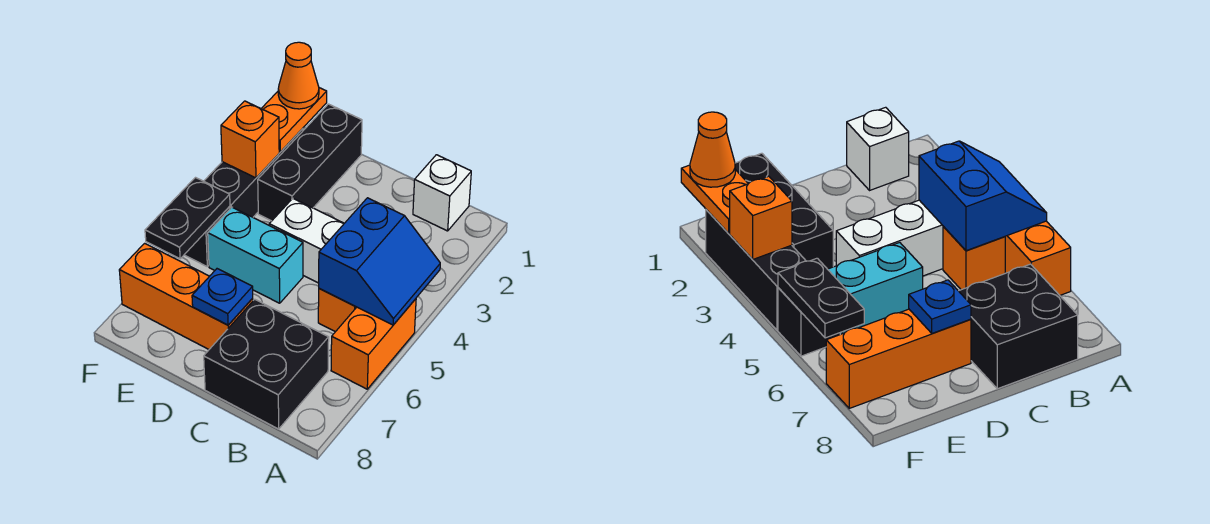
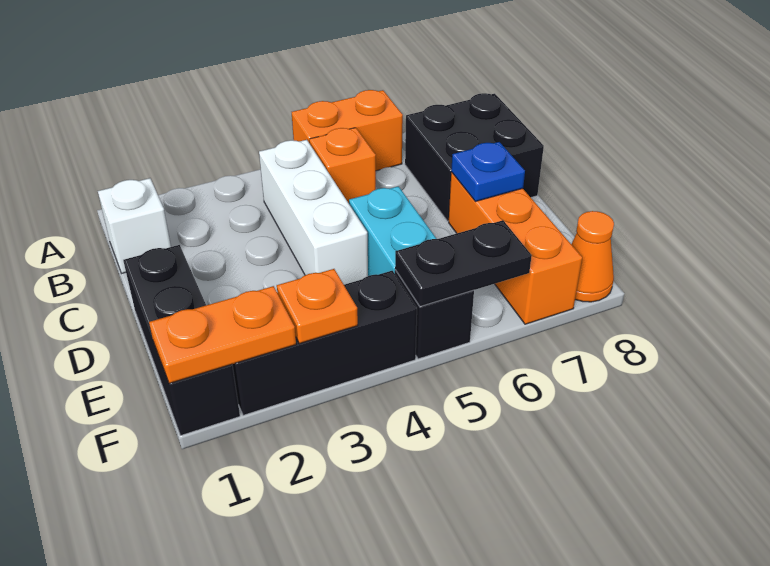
blue 2x2 slope [319,198,440,325] -> none
black 1x3 brick [258,104,362,221] -> black 1x3 brick turned to [123,245,240,435]
orange 1x1 cone [278,42,319,109] -> orange 1x1 cone moved to [571,211,614,302]
orange 1x1 brick [221,101,279,178] -> orange 1x1 plate [277,269,358,344]

